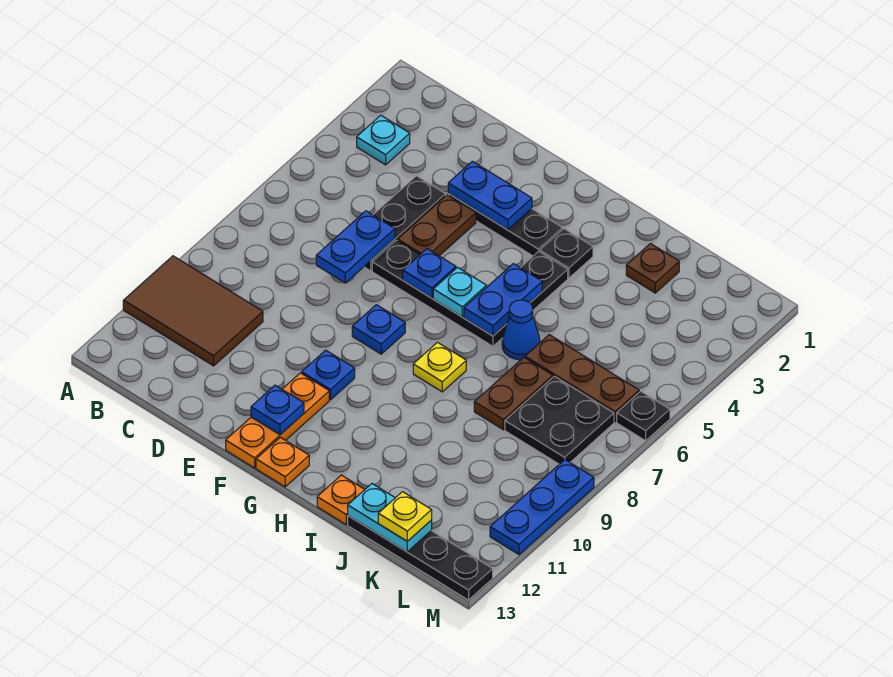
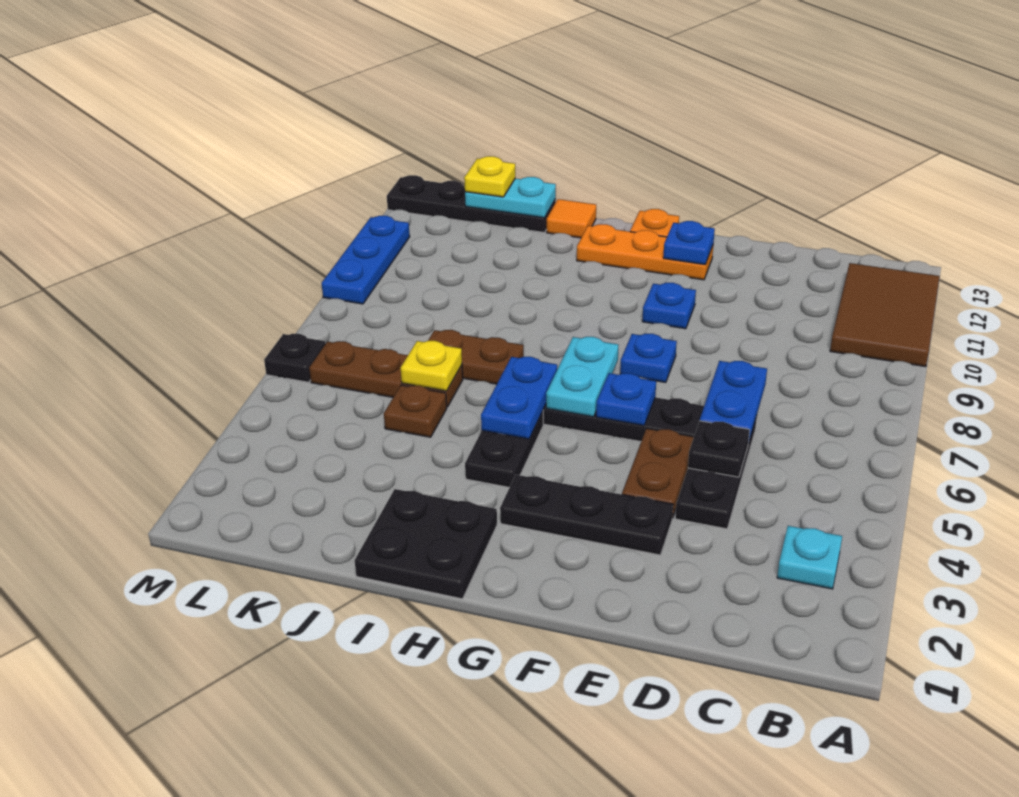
brown 2x3 tile [123,256,263,366] -> brown 2x3 tile turned to [830,263,940,367]
blue 1x2 plate [448,161,532,230] -> none
orange 1x3 plate [226,373,329,468] -> orange 1x3 plate turned to [577,224,713,280]
cyan 1x1 plate [433,267,487,317] -> cyan 1x2 plate [546,337,619,417]
black 1x1 plate [540,229,593,278] -> black 1x1 plate moved to [688,421,750,477]
yellow 1x1 plate [413,342,466,392] -> yellow 1x1 plate moved to [401,341,462,391]
blue 1x1 cone [502,300,540,360] -> none
orange 1x1 plate [317,475,365,524] -> orange 1x1 tile [547,199,596,238]
brown 1x1 plate [626,244,679,293] -> brown 1x1 plate moved to [384,385,447,437]
brown 1x2 plate [474,358,553,430] -> brown 1x2 plate turned to [428,330,524,384]
black 2x2 plate [505,376,614,464] -> black 2x2 plate moved to [355,489,497,599]

